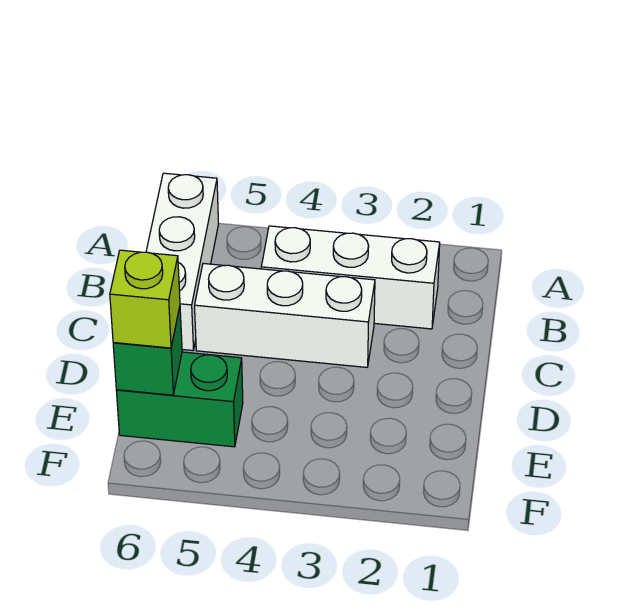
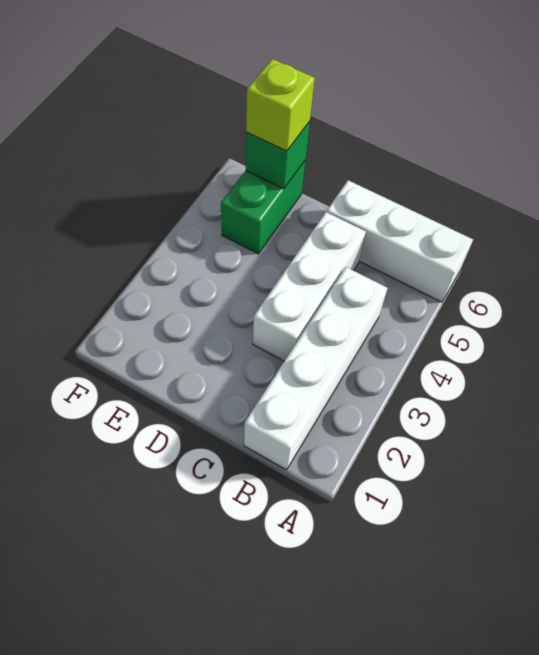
white 1x3 brick [261,226,440,329] -> white 1x4 brick [244,267,387,470]

